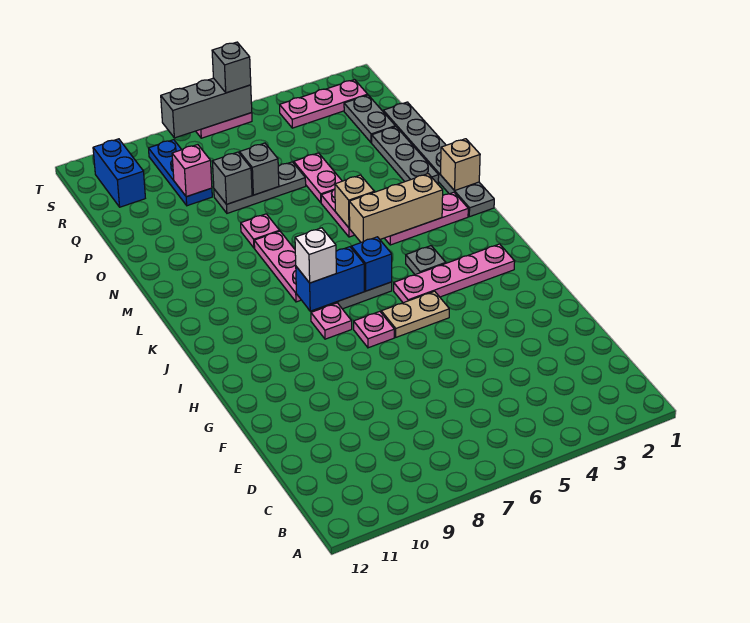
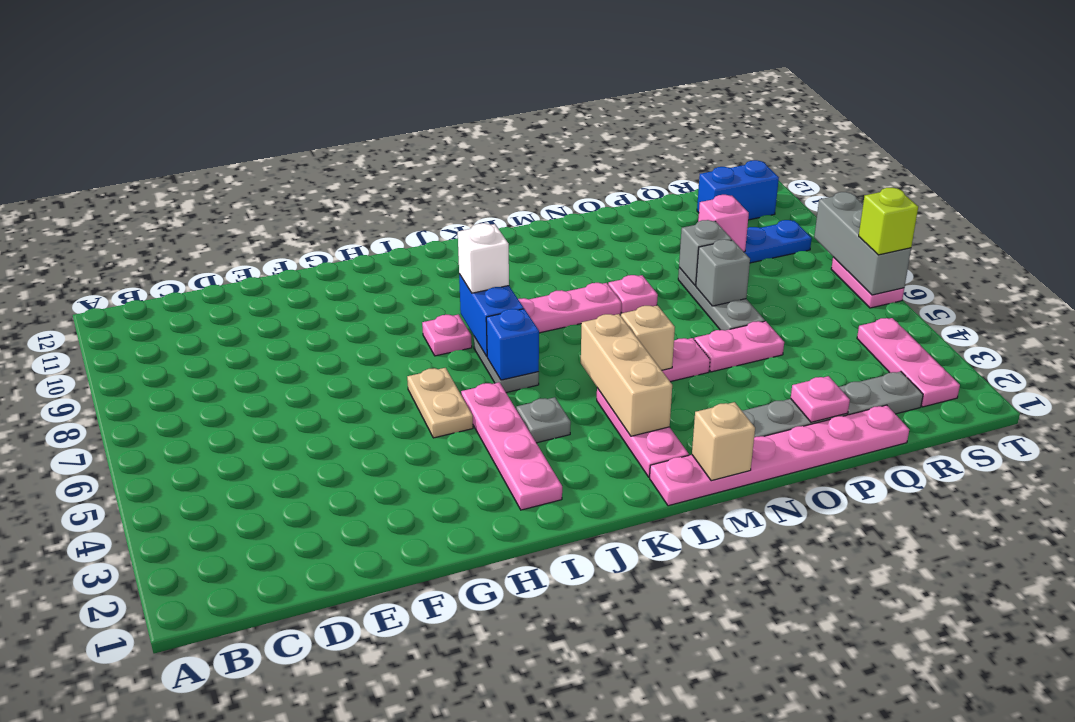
pink 1x1 plate [354,311,394,348] -> pink 1x1 plate moved to [791,376,850,422]
grey 1x6 plate [383,102,494,217] -> pink 1x6 plate [650,405,909,506]
grey 1x1 brick [212,42,251,93] -> lime 1x1 brick [859,188,918,255]

